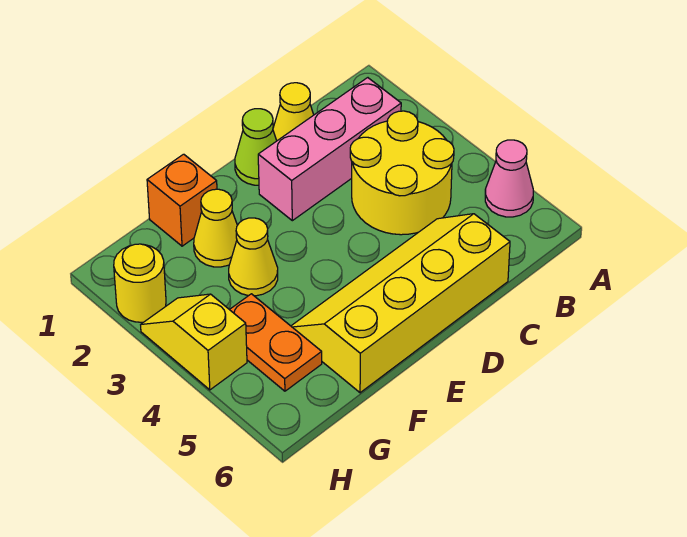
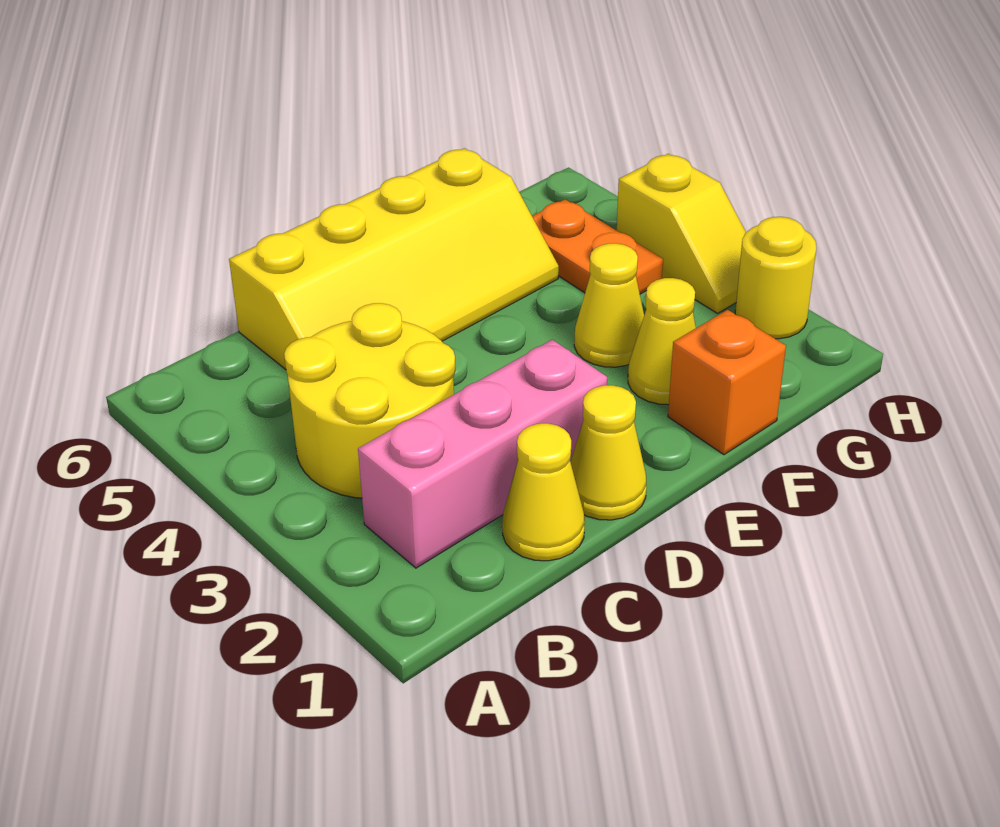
pink 1x1 cone [485,140,533,217] -> none
lime 1x1 cone [235,109,277,185] -> yellow 1x1 cone [571,385,646,520]

